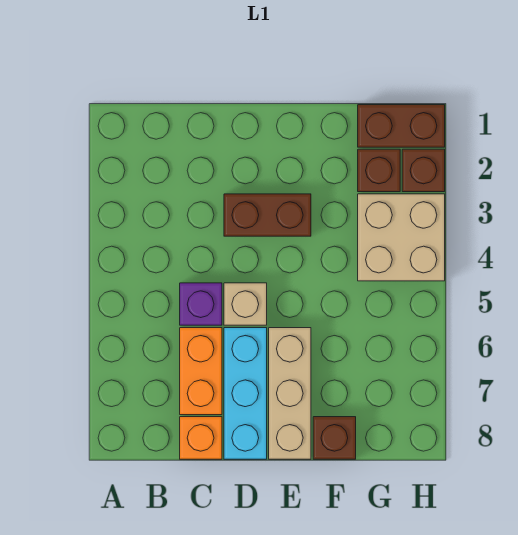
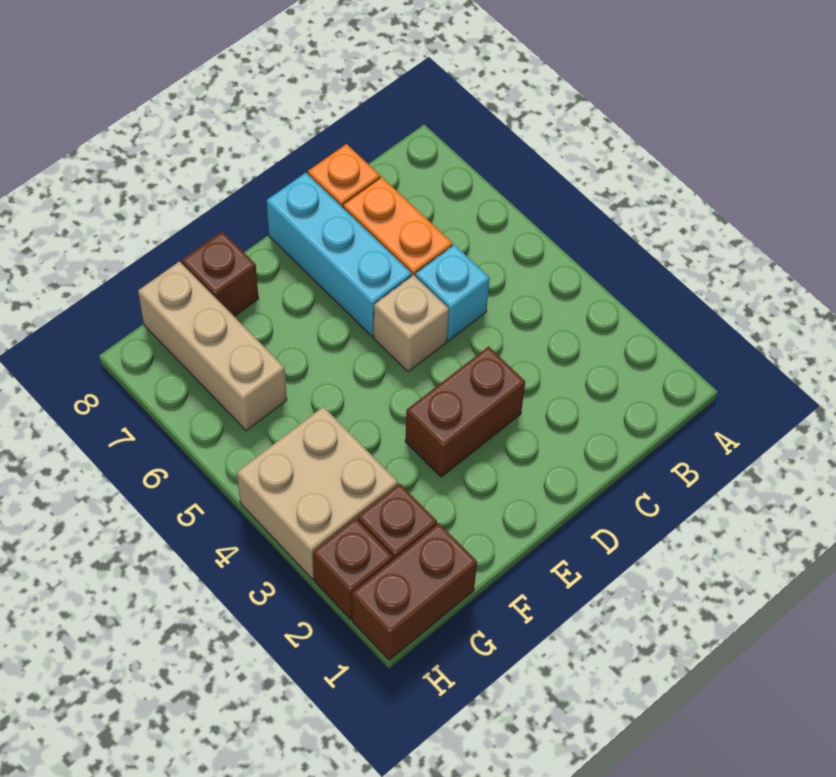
purple 1x1 brick [180,283,222,325] -> cyan 1x1 brick [415,245,490,341]
tan 1x3 brick [269,328,311,459] -> tan 1x3 brick moved to [138,262,287,431]

